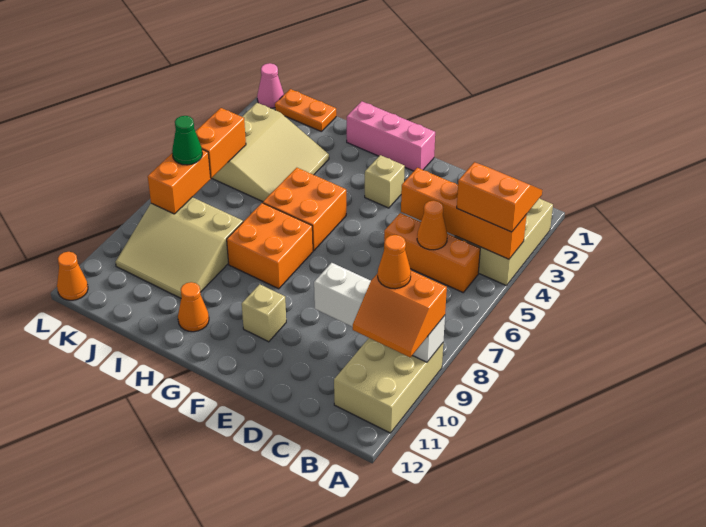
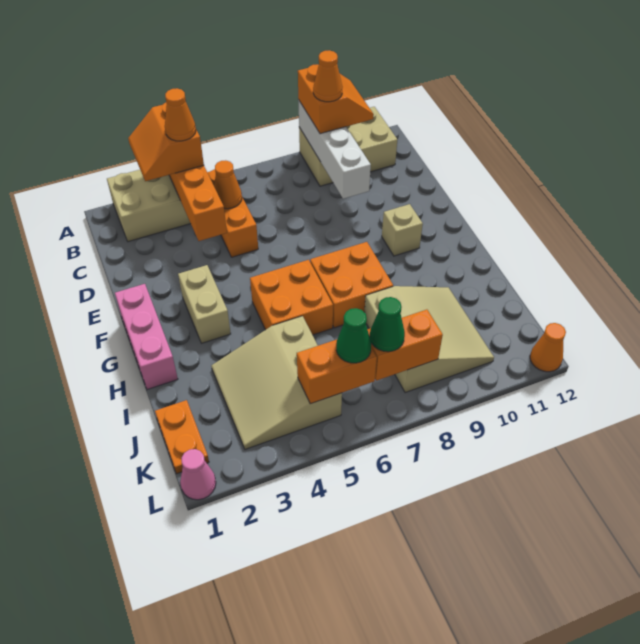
tan 1x1 brick [365,155,405,208] -> tan 1x2 brick [178,265,231,343]
orange 1x1 cone [178,282,209,332] -> orange 1x1 cone moved to [165,88,196,141]
tan 3x3 slope [212,103,329,202] -> tan 3x3 slope turned to [211,316,342,449]
none -> green 1x1 cone [336,308,371,363]

